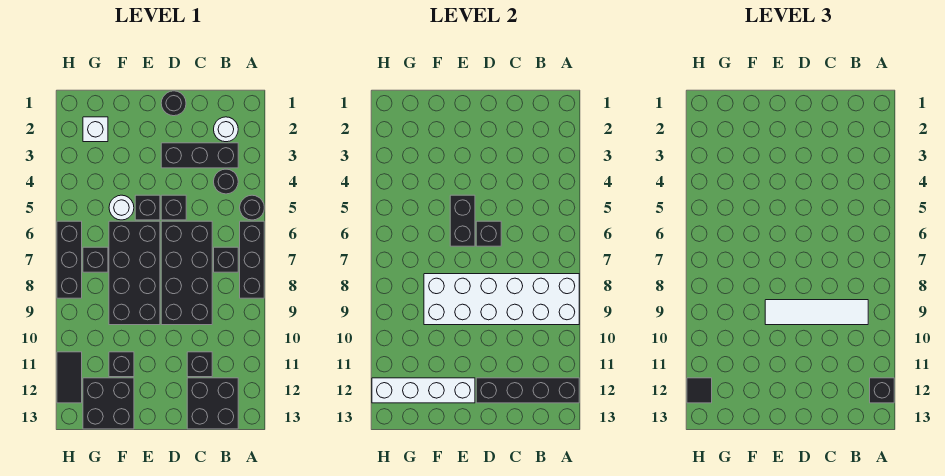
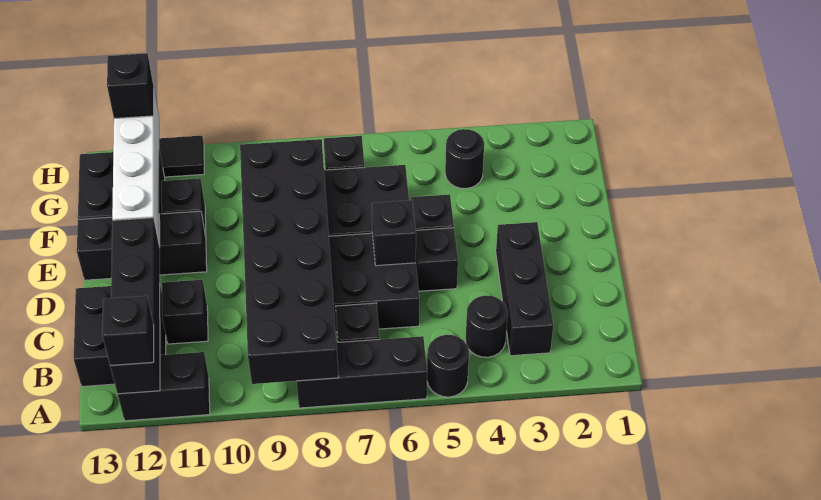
white 2x6 brick [424,274,579,325] -> black 2x6 brick [240,139,339,384]
white 1x1 round brick [214,117,238,142] -> none
white 1x4 tile [765,300,868,325] -> none
black 1x1 round brick [161,91,186,116] -> black 1x1 round brick moved to [445,129,484,189]
black 1x2 brick [450,195,475,246] -> black 1x2 brick moved to [118,352,210,421]
white 1x1 round brick [109,195,134,220] -> none
white 1x1 brick [83,117,108,142] -> none
black 1x3 brick [57,221,82,298] -> black 1x3 brick moved to [77,211,207,280]
black 1x1 tile [687,378,712,403] -> black 1x1 brick [107,53,154,119]

